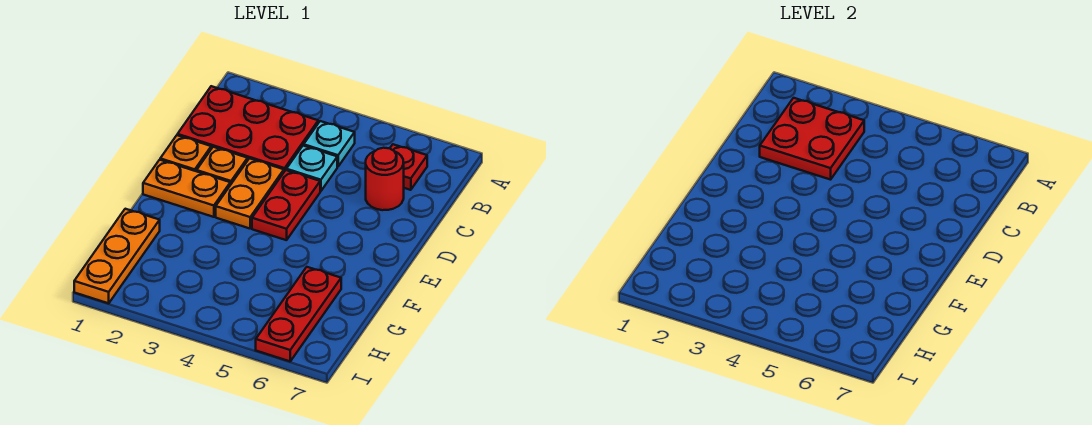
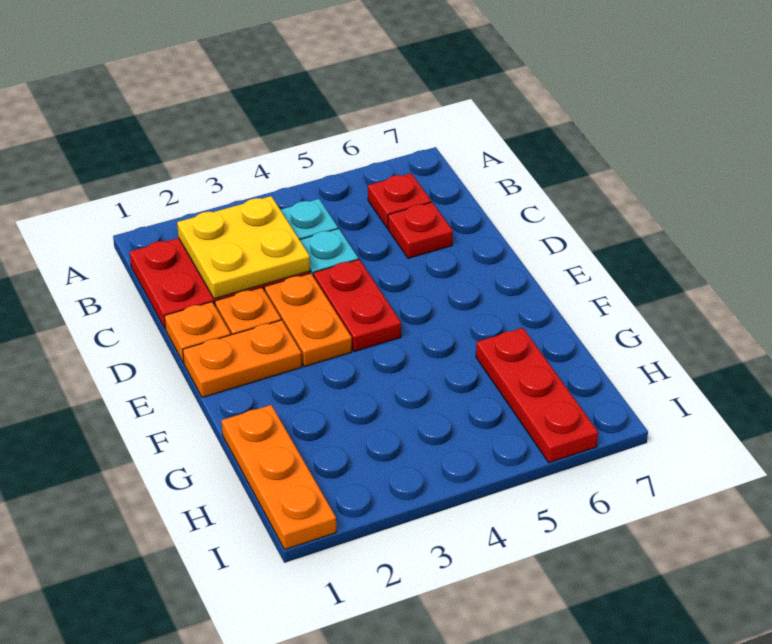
red 2x2 plate [760,98,864,180] -> yellow 2x2 plate [177,196,310,299]
red 1x1 round brick [366,148,404,210] -> red 1x1 plate [388,202,453,258]

